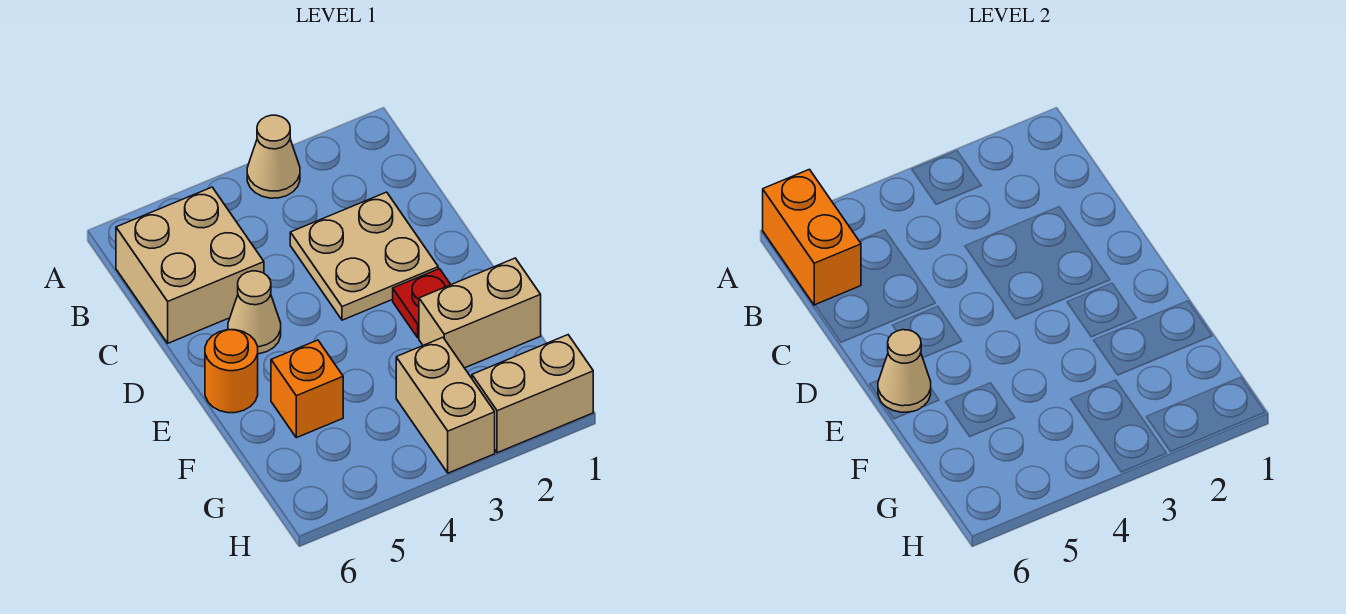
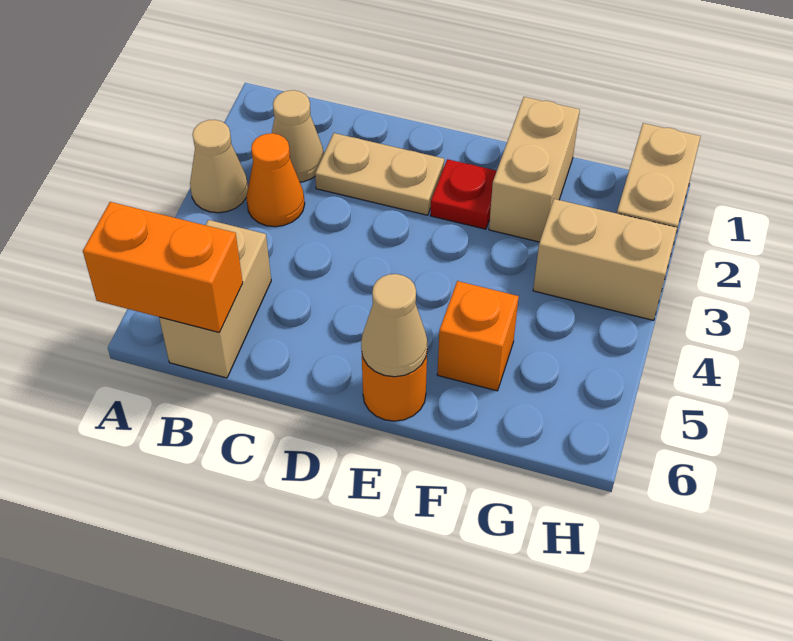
none -> orange 1x1 cone [246,133,305,227]
tan 2x2 brick [116,187,264,343] -> tan 1x2 brick [159,220,271,378]
tan 2x2 plate [290,192,438,320] -> tan 1x2 plate [315,133,444,215]
tan 1x1 cone [228,271,281,354] -> tan 1x1 cone moved to [272,90,324,182]

